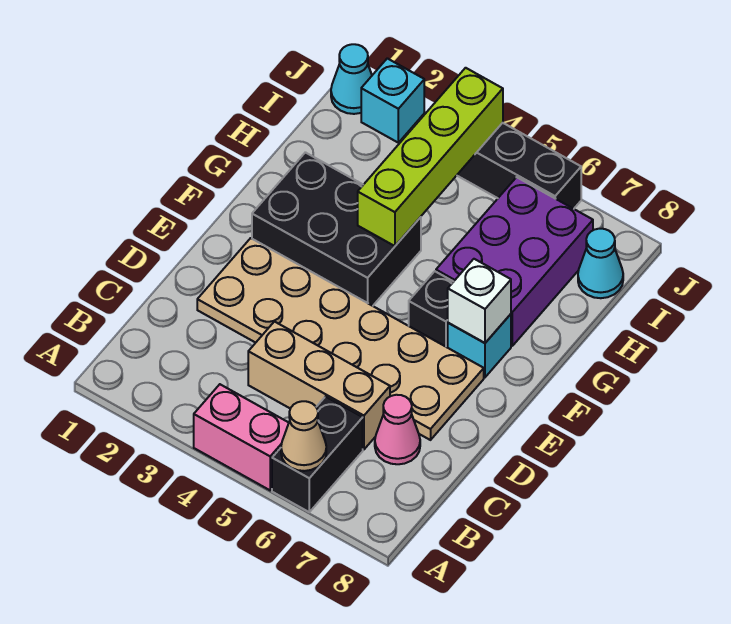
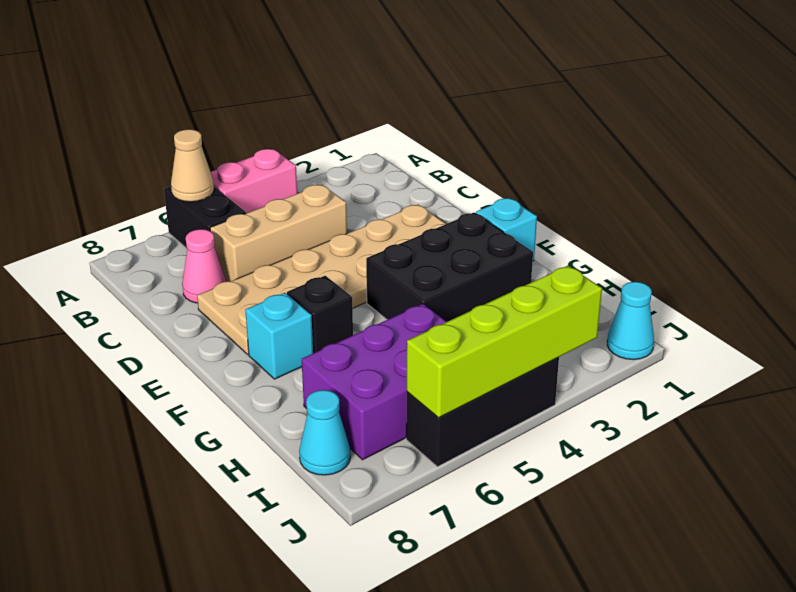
white 1x1 brick [448,259,511,343] -> none
lime 1x4 brick [358,68,503,246] -> lime 1x4 brick turned to [407,266,602,418]
purple 2x3 brick [436,177,593,346] -> purple 2x3 brick turned to [302,304,446,460]
cyan 1x1 brick [361,58,424,143] -> cyan 1x1 brick moved to [476,198,537,261]

